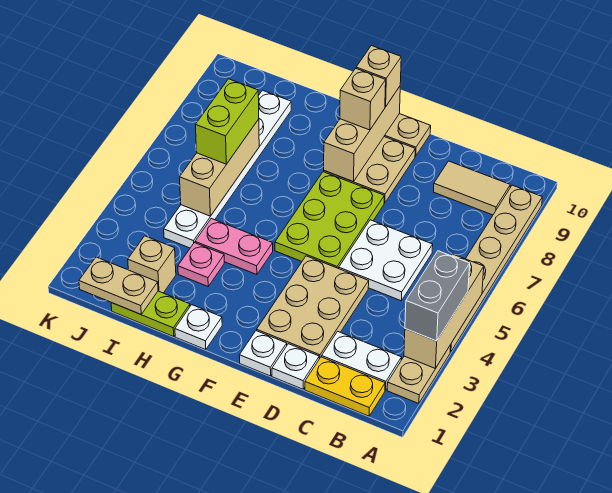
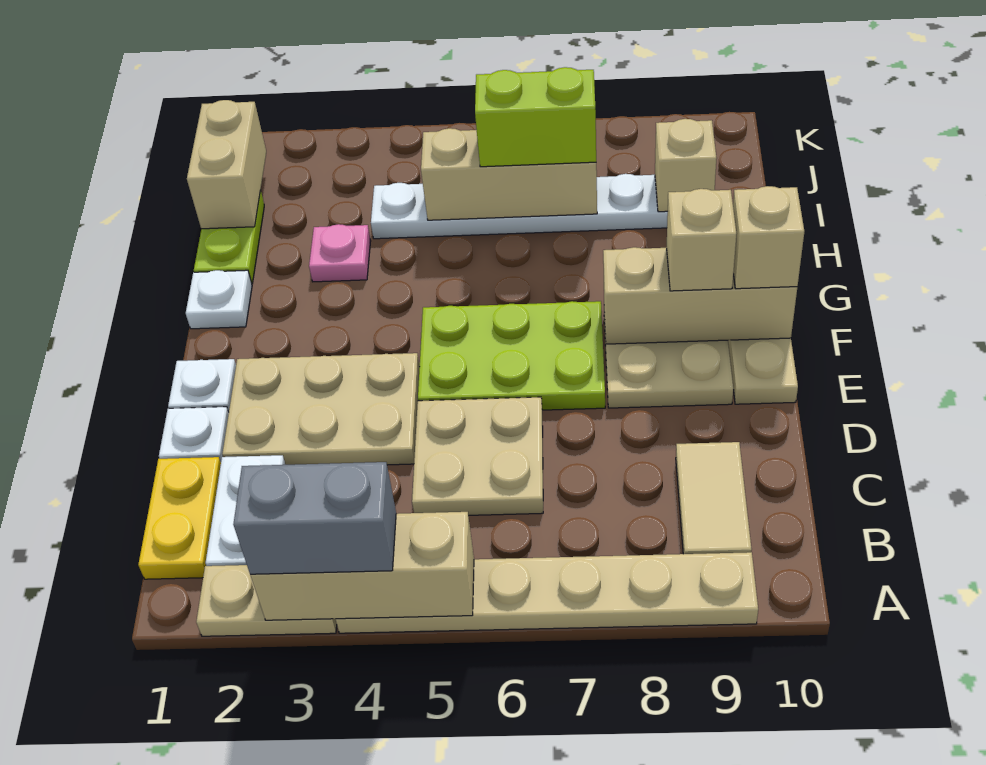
white 2x2 plate [339,220,433,301] -> tan 2x2 plate [412,397,543,515]
pink 1x2 plate [195,219,273,275] -> none
tan 1x2 plate [79,257,158,314] -> tan 1x2 brick [187,100,266,229]
tan 1x1 brick [128,236,176,293] -> tan 1x1 brick moved to [655,119,717,212]

